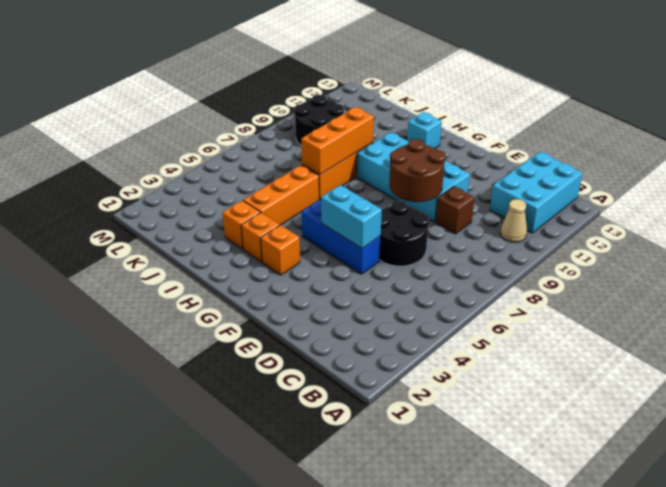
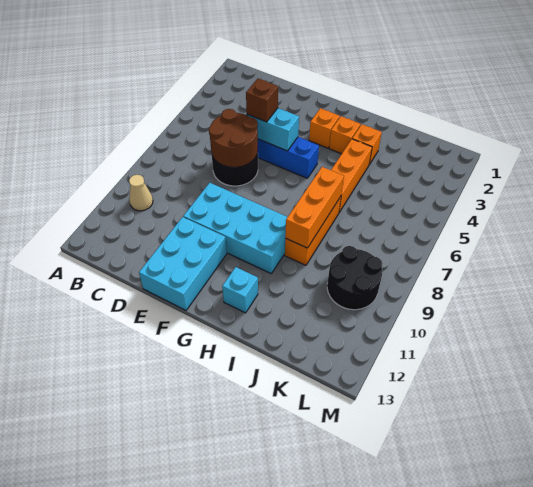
cyan 2x3 brick [490,152,582,233] -> cyan 2x3 brick moved to [139,217,227,310]
brown 1x1 brick [436,186,474,234] -> brown 1x1 brick moved to [246,79,278,122]
brown 2x2 round brick [389,139,446,202] -> brown 2x2 round brick moved to [209,109,258,167]

